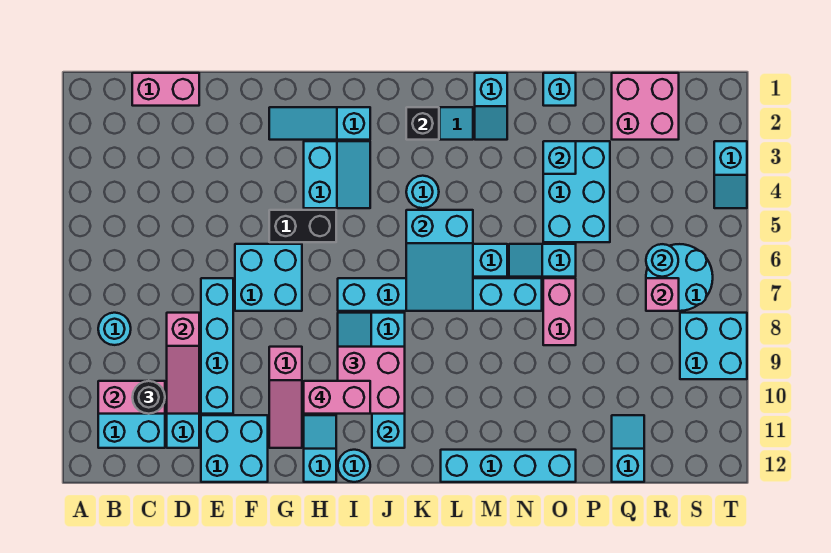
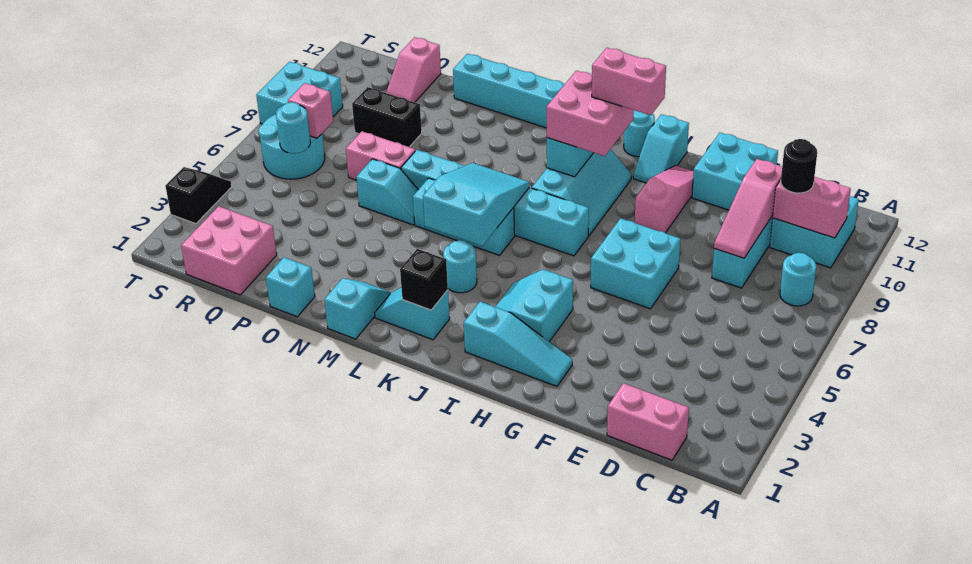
pink 1x3 slope [167,313,199,414] -> pink 1x3 slope turned to [714,159,782,258]
cyan 1x4 brick [201,278,233,414] -> none
black 1x2 brick [269,210,336,242] -> black 1x2 brick moved to [352,87,422,147]
cyan 2x3 brick [543,141,610,242] -> none
cyan 1x1 brick [543,141,576,174] -> none
pink 1x2 brick [543,278,576,345] -> pink 1x2 brick turned to [346,131,415,180]
cyan 1x2 slope [612,415,644,482] -> pink 1x2 slope [386,37,441,102]
cyan 1x2 slope [714,141,747,208] -> black 1x2 slope [165,167,232,224]

